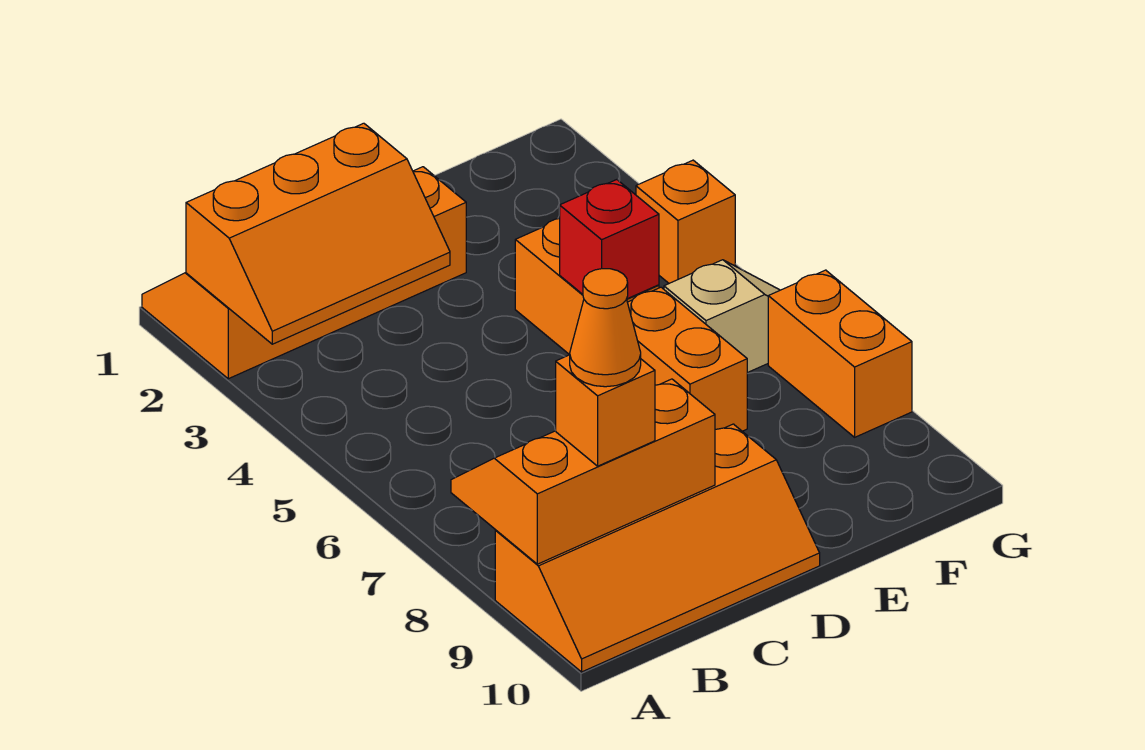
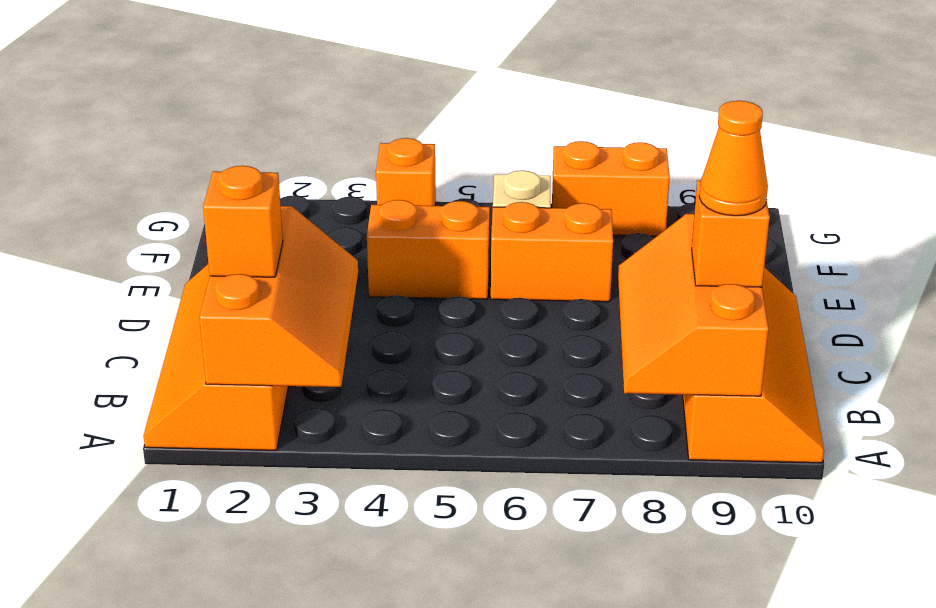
none -> orange 1x1 brick [203,166,283,277]
red 1x1 brick [560,180,659,299] -> none

